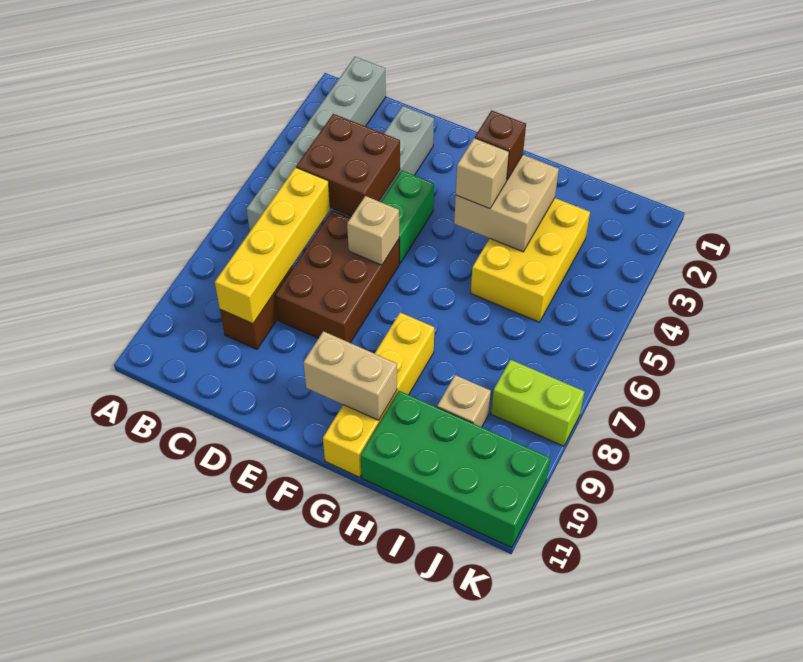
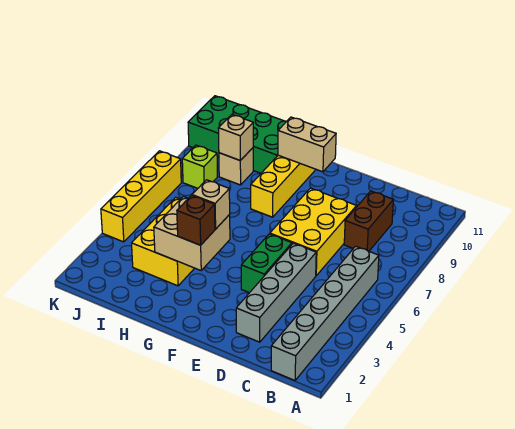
brown 2x2 brick [296,114,400,216] -> none
yellow 1x4 brick [215,167,330,324] -> yellow 1x4 brick moved to [101,151,181,242]
brown 2x3 brick [275,211,399,343] -> yellow 2x3 brick [270,188,357,276]
tan 1x1 brick [347,196,399,265] -> tan 1x1 brick moved to [218,115,253,161]
lime 1x2 brick [491,360,584,446] -> lime 1x1 brick [182,145,217,188]

